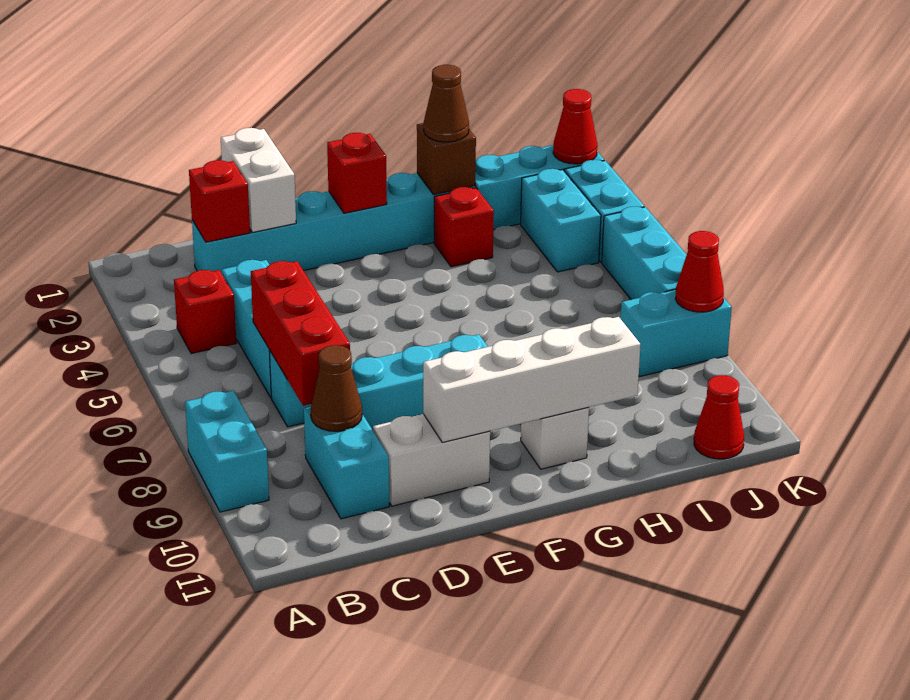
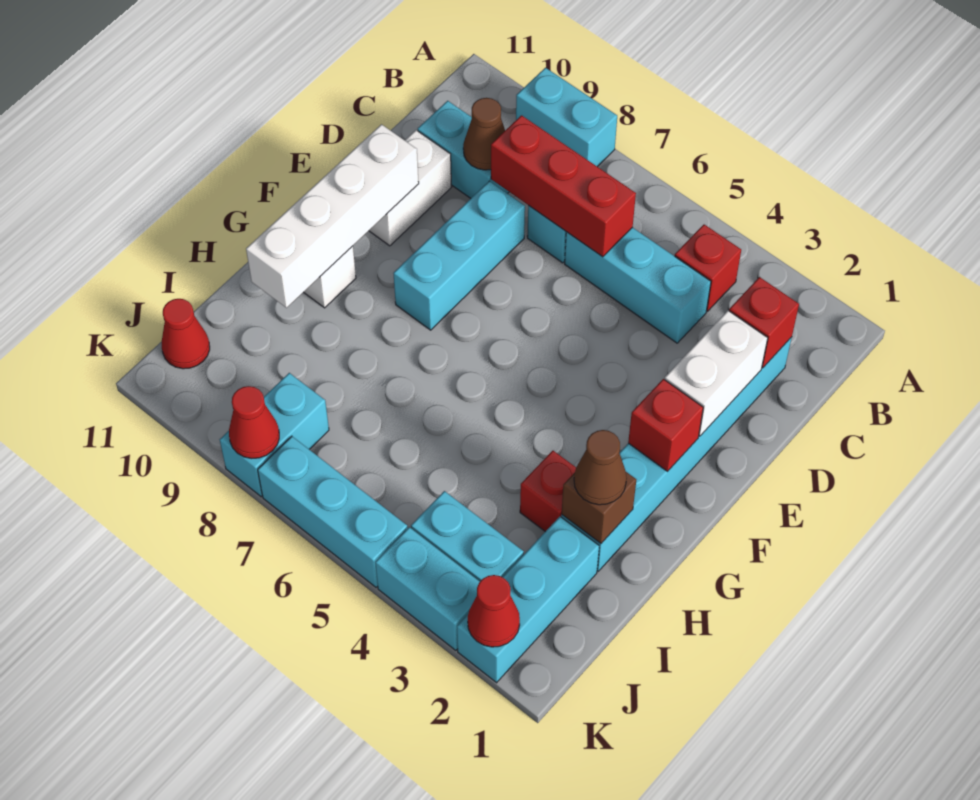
white 1x2 brick [221,128,296,233] -> white 1x2 brick turned to [665,311,768,436]

